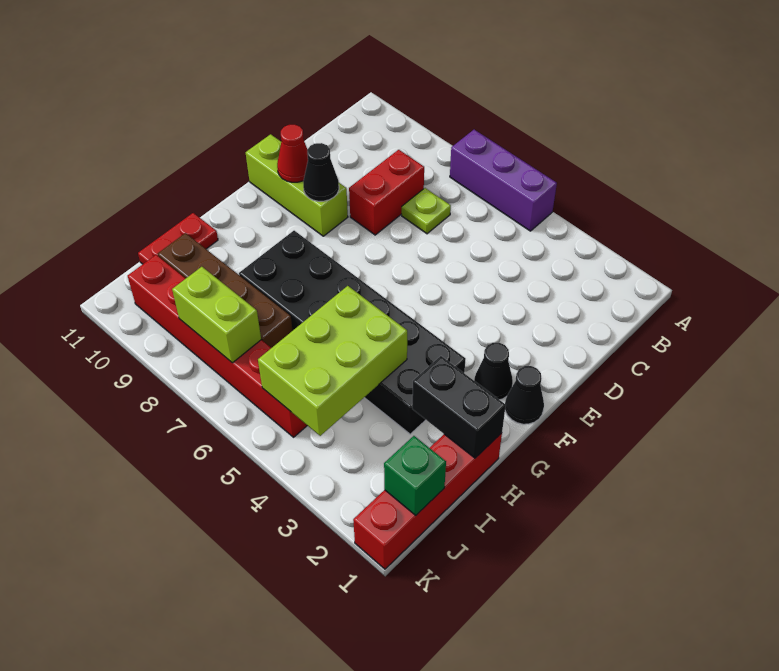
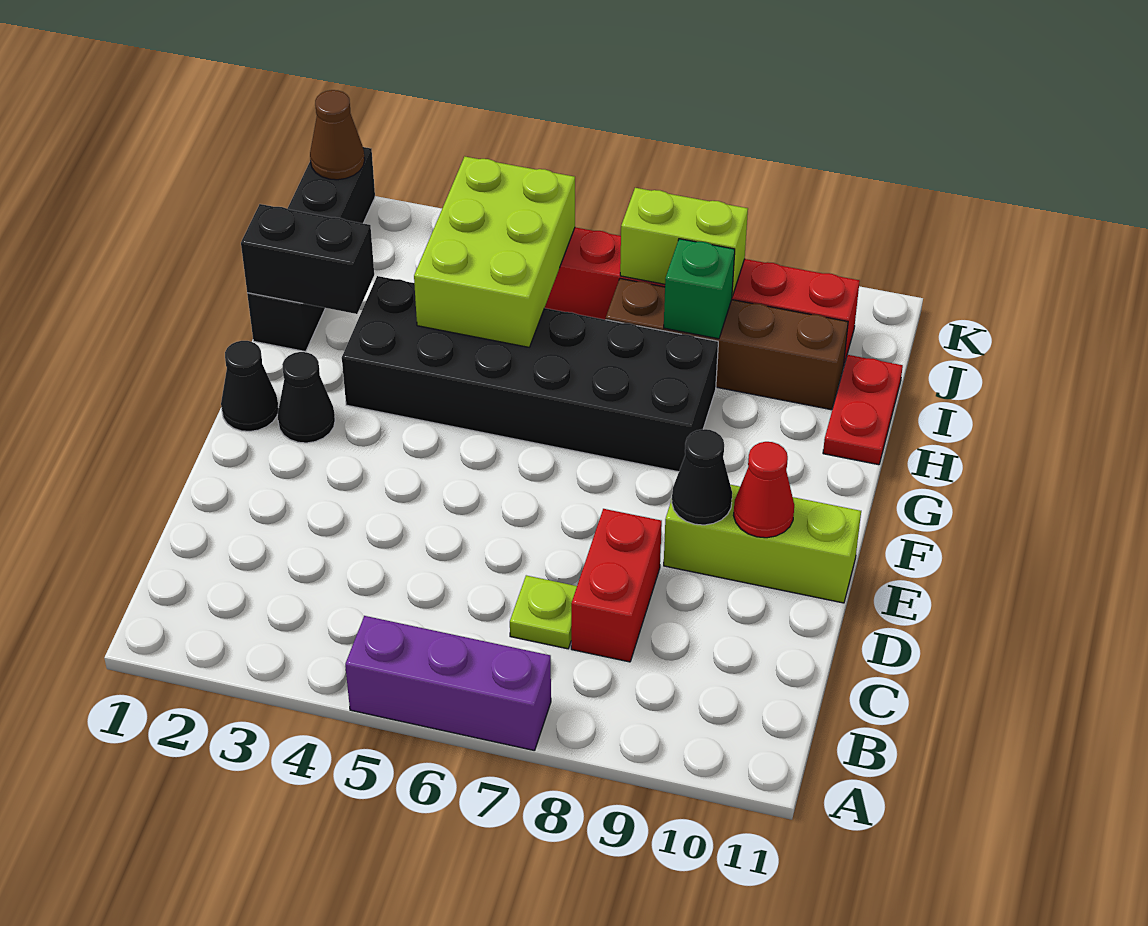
red 1x4 brick [353,433,502,569] -> black 1x4 brick [247,147,375,352]
green 1x1 brick [384,436,446,515] -> green 1x1 brick moved to [664,239,735,339]
none -> brown 1x1 cone [310,90,365,180]

